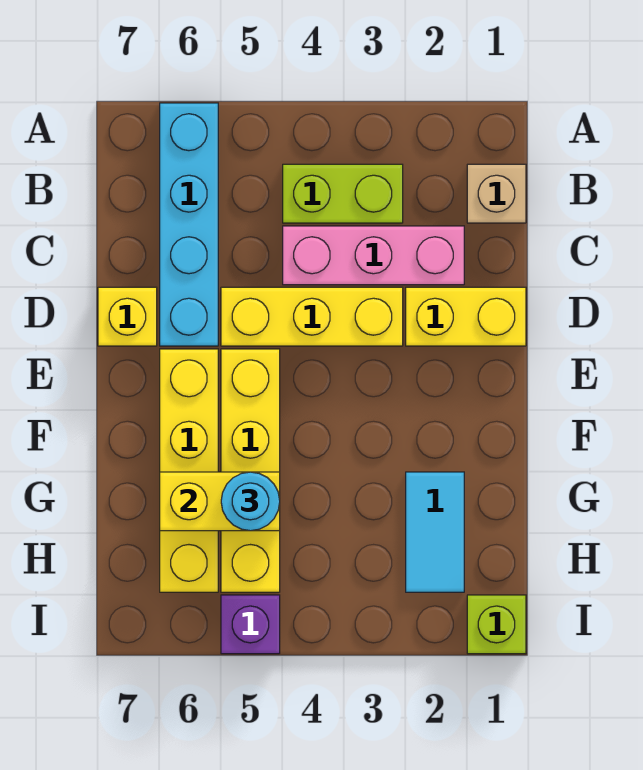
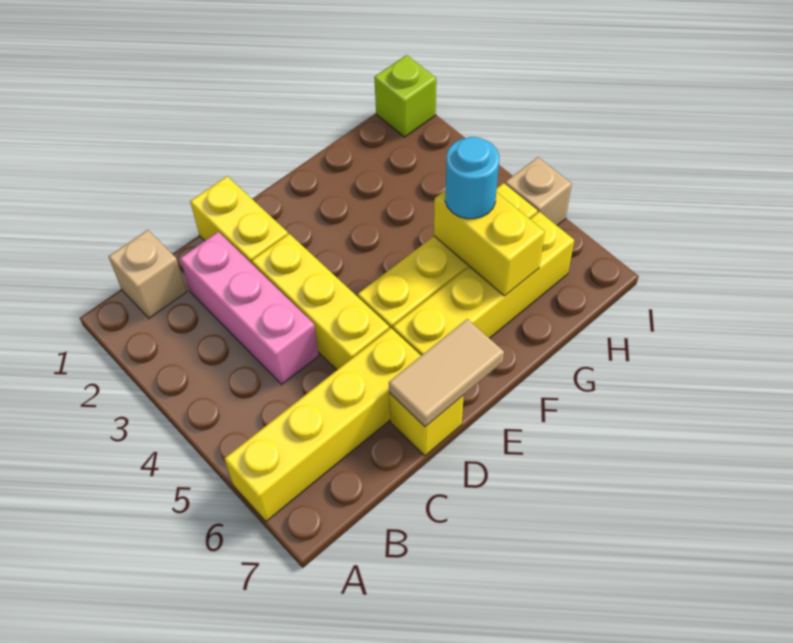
cyan 1x4 brick [160,103,218,346] -> yellow 1x4 brick [224,328,421,521]
lime 1x2 brick [283,164,403,223] -> none
none -> tan 1x2 tile [389,319,504,427]
cyan 1x2 tile [406,472,464,592] -> none
purple 1x1 brick [221,595,280,654] -> tan 1x1 brick [505,157,572,225]

